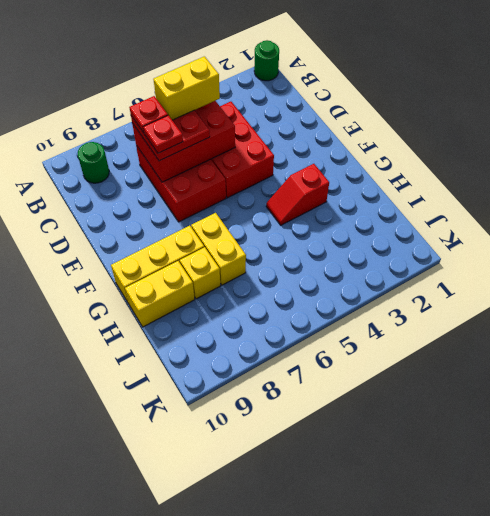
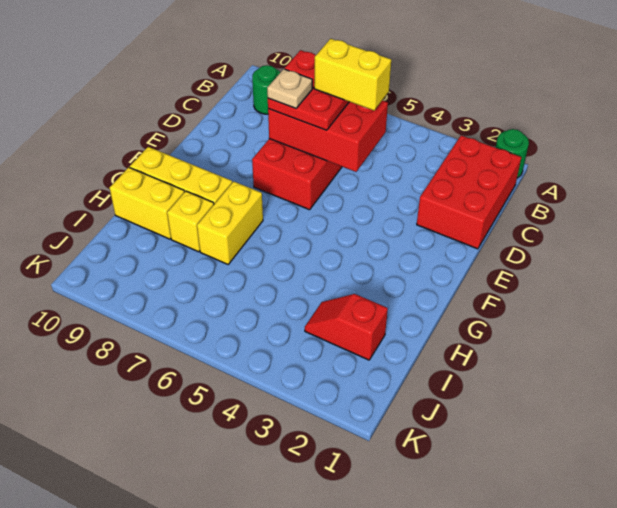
red 2x3 brick [211,102,274,198] -> red 2x3 brick moved to [417,135,521,249]
red 1x1 plate [143,115,183,153] -> tan 1x1 plate [267,69,312,108]
red 1x2 slope [266,164,329,225] -> red 1x2 slope moved to [305,294,388,360]

